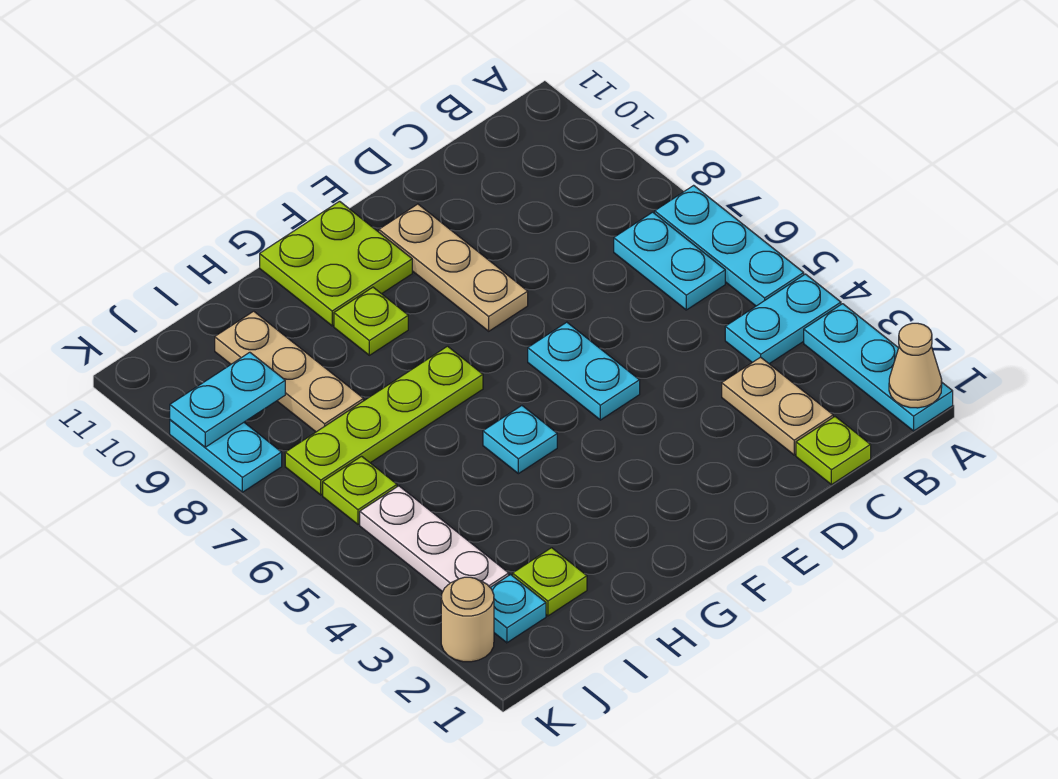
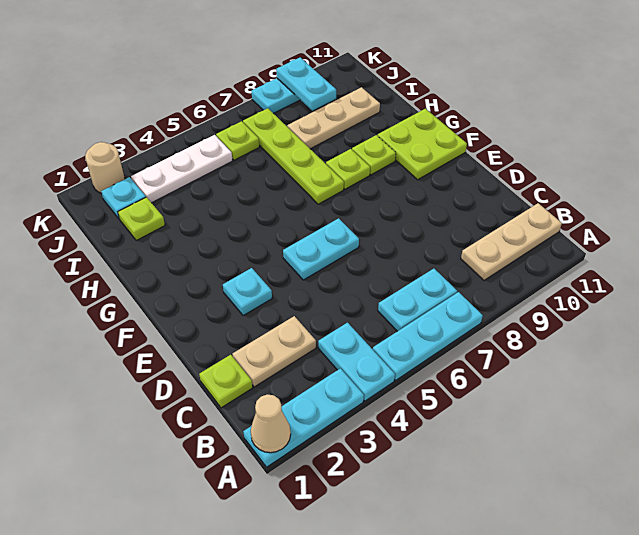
tan 1x3 plate [379,204,528,331] -> tan 1x3 plate moved to [461,203,562,280]
cyan 1x1 plate [483,406,557,474] -> cyan 1x1 plate moved to [223,268,272,316]
none -> lime 1x1 plate [326,149,370,189]

